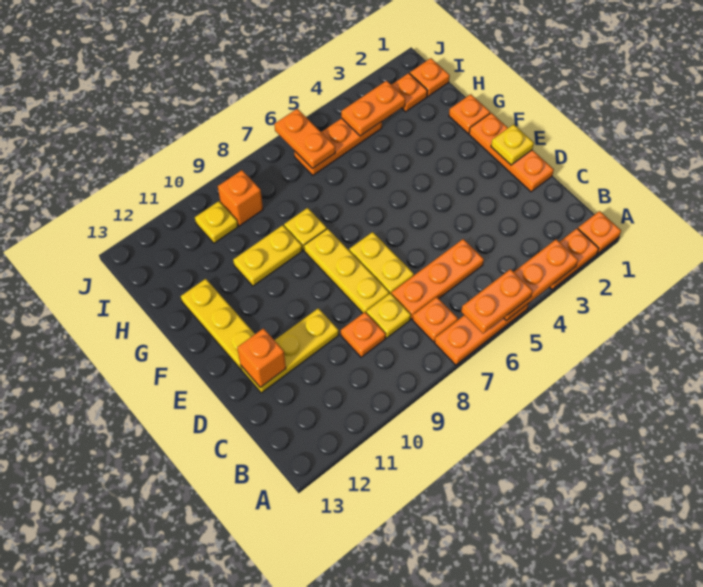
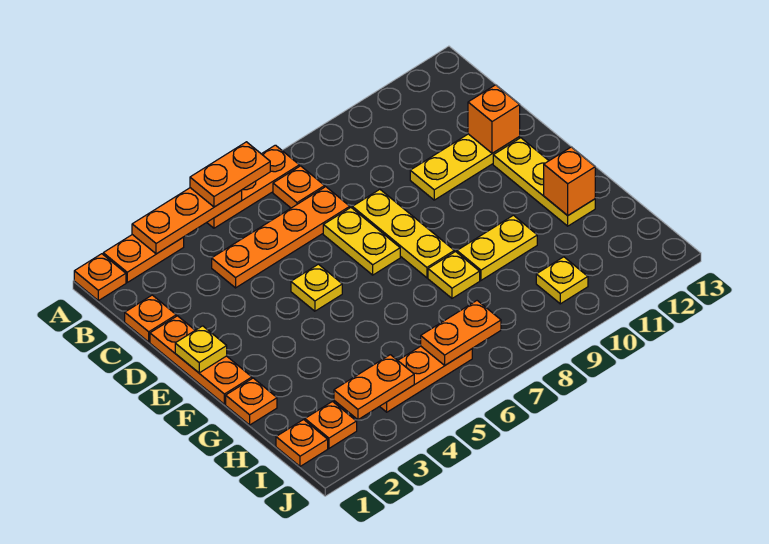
orange 1x3 plate [391,239,484,319] -> orange 1x4 plate [212,187,350,288]
yellow 1x1 plate [366,293,411,338] -> yellow 1x1 plate moved to [291,264,342,311]
orange 1x1 plate [341,312,386,357] -> orange 1x1 plate moved to [125,295,176,342]
orange 1x2 plate [274,109,335,169] -> orange 1x2 plate turned to [421,301,501,365]
orange 1x1 brick [218,170,263,226] -> orange 1x1 brick moved to [544,147,595,215]

